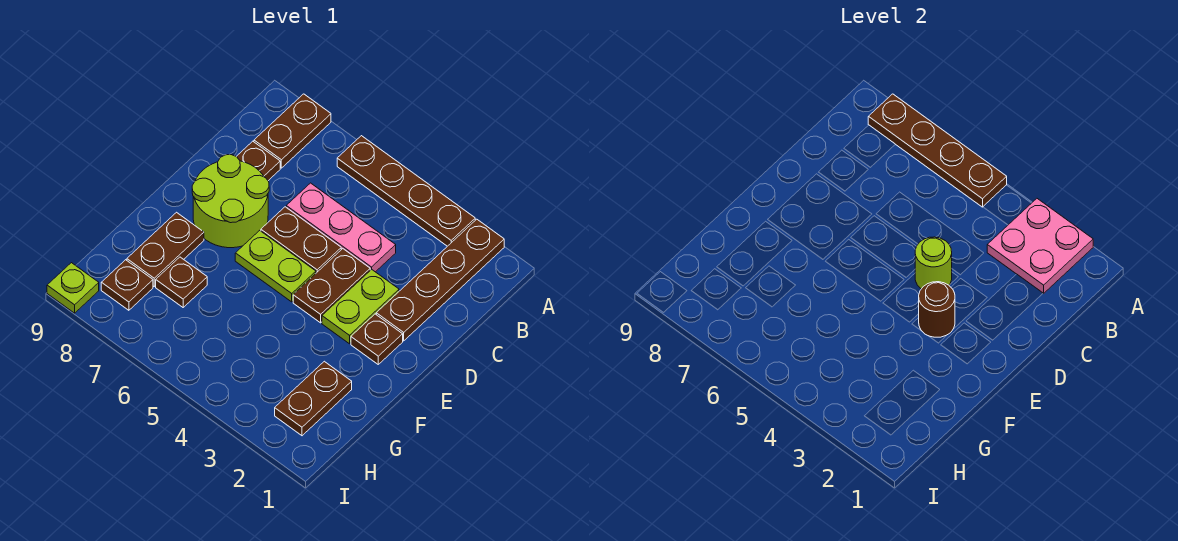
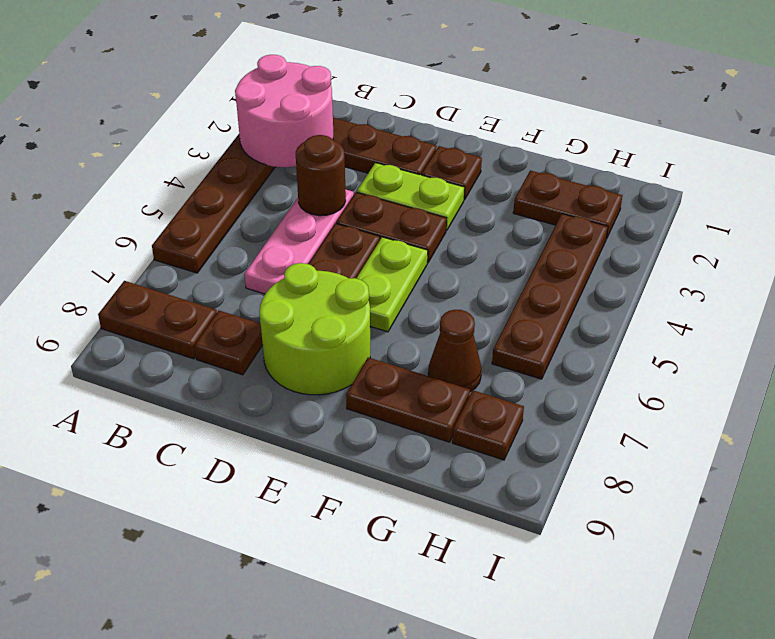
pink 2x2 plate [987,199,1093,293] -> pink 2x2 round brick [235,55,333,167]
brown 1x4 plate [868,94,1007,207] -> brown 1x4 plate moved to [492,214,608,379]
lime 1x1 round brick [915,237,952,289] -> none
brown 1x1 round brick [919,282,955,337] -> brown 1x1 round brick moved to [296,135,346,216]
brown 1x1 plate [156,257,207,307] -> brown 1x1 cone [428,310,482,392]
lime 1x1 plate [47,263,99,313] -> none

